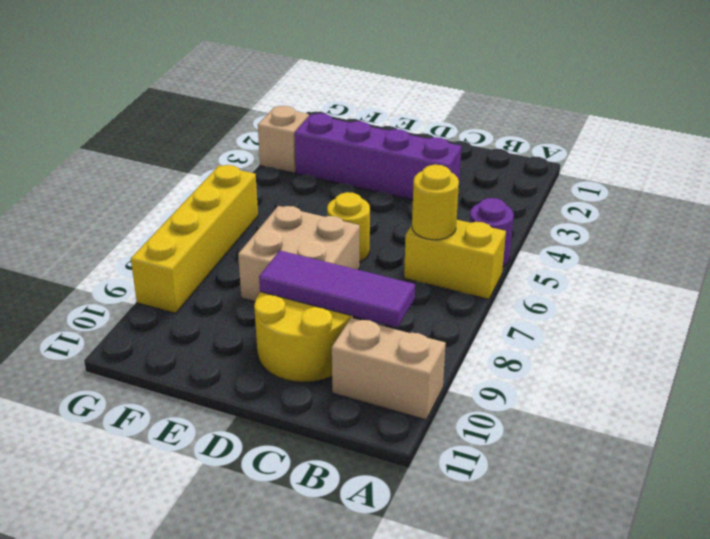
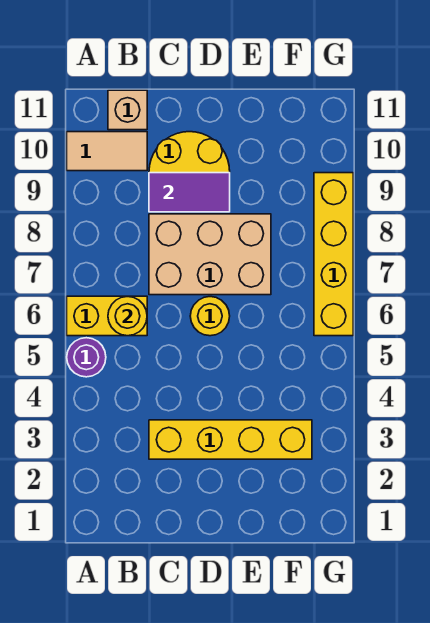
tan 1x2 brick [332,318,446,420] -> tan 1x2 tile [67,132,147,171]
purple 1x3 tile [259,250,415,327] -> purple 1x2 tile [149,173,230,212]
purple 1x4 brick [295,113,462,200] -> yellow 1x4 brick [149,420,312,459]
tan 2x2 brick [238,206,360,302] -> tan 2x3 brick [149,214,271,295]
tan 1x1 brick [258,106,309,173] -> tan 1x1 brick moved to [108,90,147,130]

